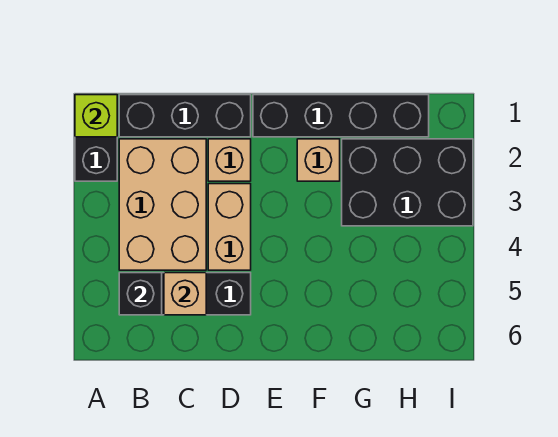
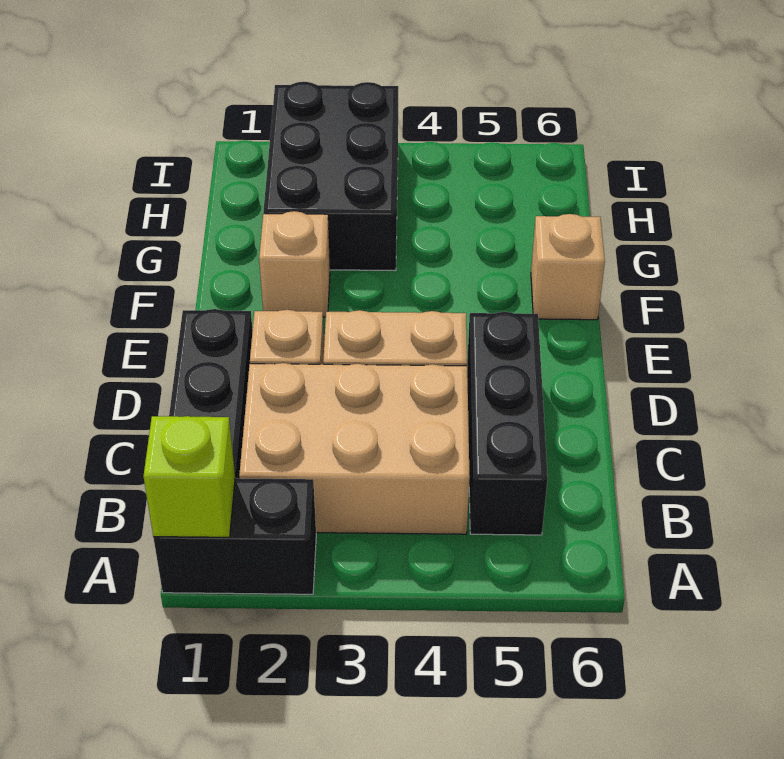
black 1x1 brick [119,273,162,315] -> none
tan 1x1 brick [164,273,206,315] -> tan 1x1 brick moved to [531,214,605,320]
black 1x4 brick [253,95,429,137] -> none

